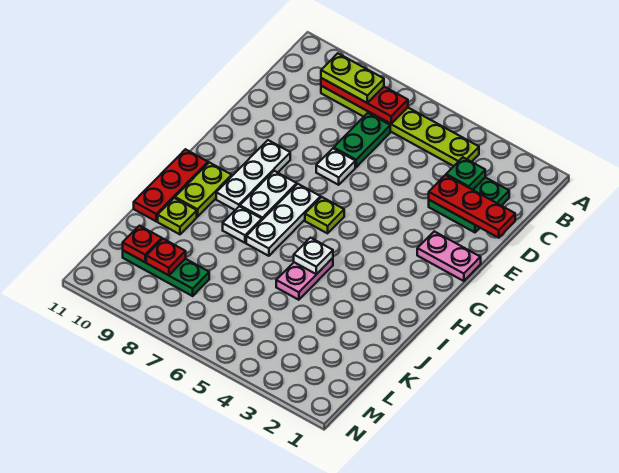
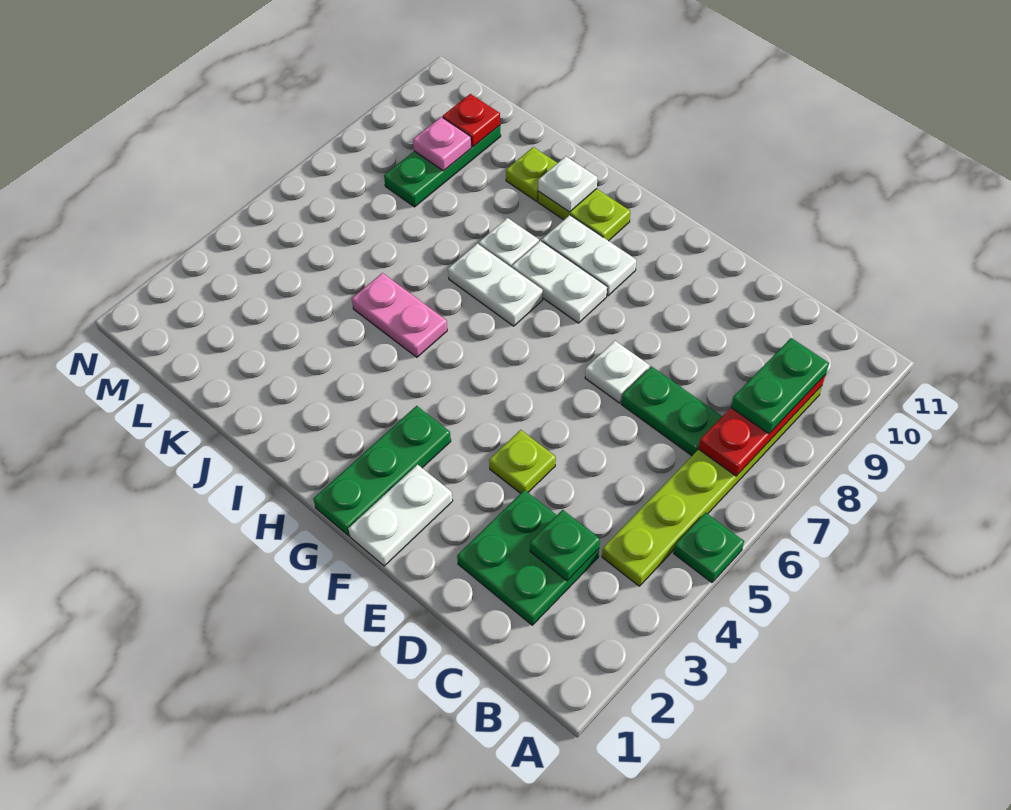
none -> green 1x1 plate [674,513,744,583]
lime 1x2 plate [321,53,384,103] -> green 1x2 plate [731,338,829,434]
red 1x3 plate [429,175,515,238] -> none
pink 1x2 plate [417,231,481,281] -> white 1x2 plate [348,465,453,566]
white 1x3 plate [216,140,290,210] -> white 1x2 plate [542,215,636,296]
none -> green 1x3 plate [313,406,451,536]
lime 1x1 plate [305,197,344,233] -> lime 1x1 plate moved to [489,430,556,493]
white 1x3 plate [246,184,320,256] -> white 1x2 plate [448,244,543,326]
red 1x3 plate [134,149,208,221] -> none
white 1x1 plate [294,238,333,274] -> white 1x1 plate moved to [538,156,597,212]
red 1x1 plate [146,239,186,275] -> pink 1x1 plate [413,117,471,171]

